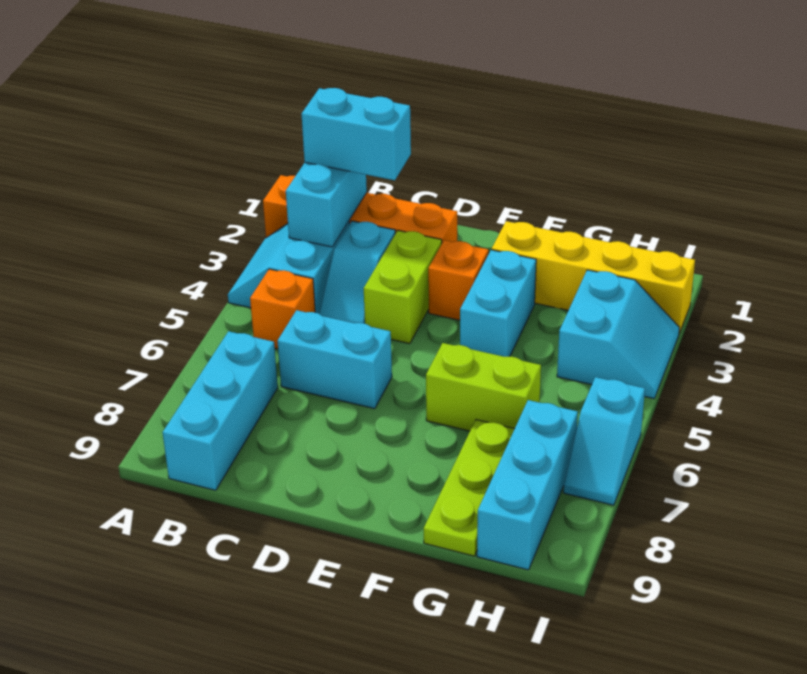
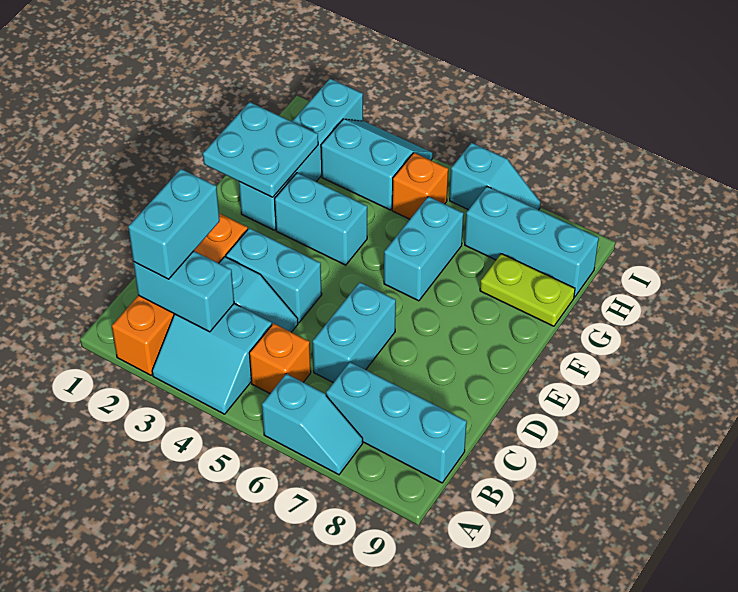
none -> cyan 1x2 slope [262,374,363,475]
lime 1x2 brick [364,231,442,344] -> cyan 1x2 brick [226,228,322,323]
orange 1x1 brick [428,240,489,320] -> orange 1x1 brick moved to [392,153,448,219]
none -> cyan 2x2 plate [203,102,318,197]
yellow 1x4 brick [492,221,695,333] -> cyan 1x4 brick [239,79,363,230]
lime 1x2 brick [426,343,541,431] -> cyan 1x2 brick [384,197,464,301]
lime 1x3 plate [424,420,514,556] -> lime 1x2 plate [480,254,575,326]

